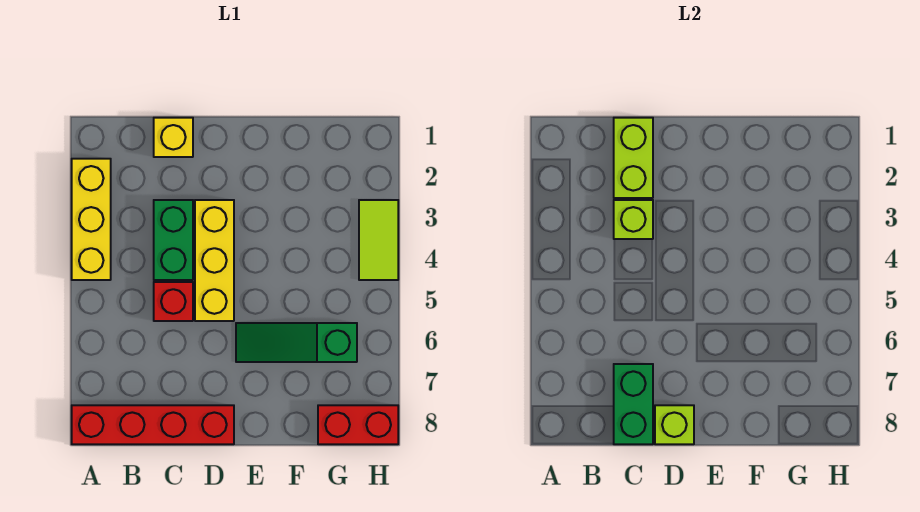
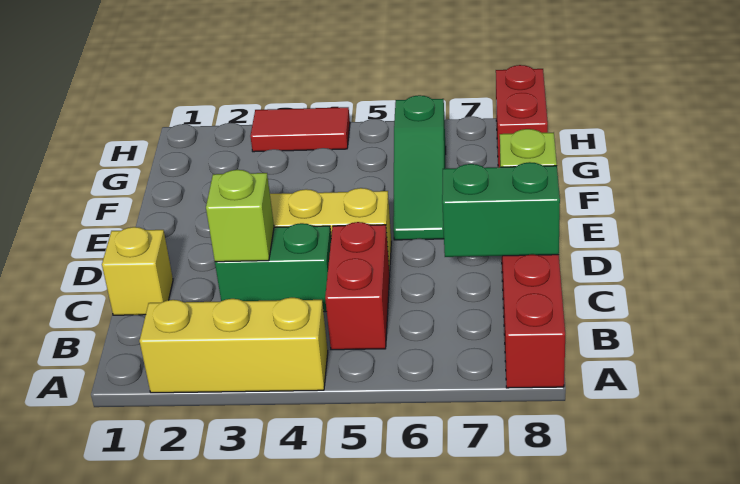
lime 1x2 brick [614,118,653,198] -> none
red 1x1 brick [154,282,193,321] -> red 1x2 brick [325,222,390,350]
lime 1x2 tile [359,200,398,280] -> red 1x2 tile [250,107,350,152]

